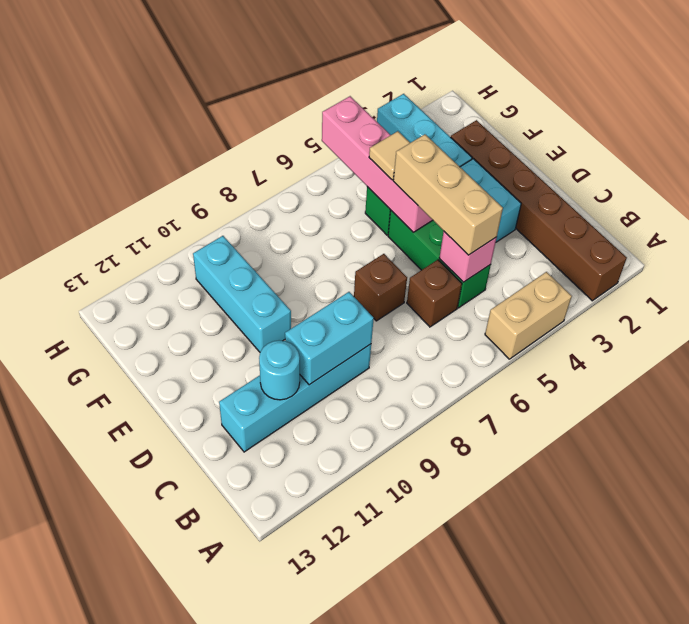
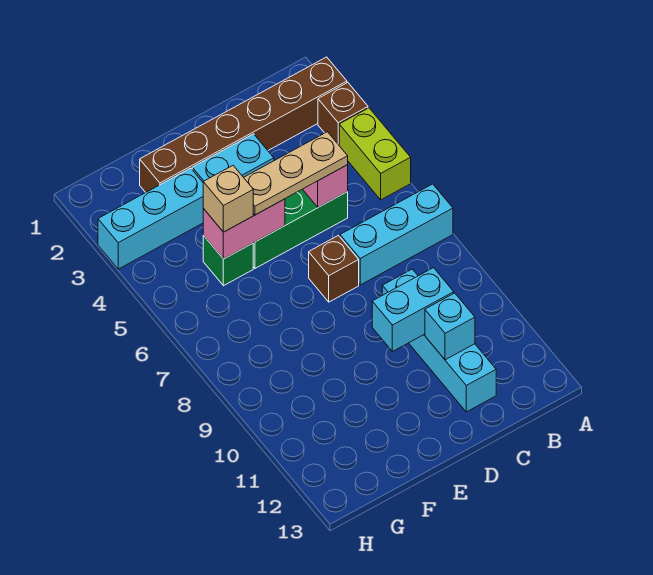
tan 1x2 brick [485,272,572,359] -> lime 1x2 brick [339,108,411,200]
tan 1x3 brick [393,134,503,255] -> tan 1x3 plate [244,132,348,215]
brown 1x1 brick [407,260,462,327] -> brown 1x1 brick moved to [318,83,368,145]
cyan 1x2 brick [285,292,374,385] -> cyan 1x2 brick turned to [372,268,454,352]
cyan 1x1 round brick [259,340,300,400] -> cyan 1x1 brick [425,293,475,360]
pink 1x4 brick [322,96,433,232] -> pink 1x2 brick [203,199,285,259]
cyan 1x3 brick [193,236,291,352] -> cyan 1x3 brick moved to [340,184,453,285]
tan 1x1 tile [369,131,410,180] -> tan 1x1 brick [203,166,253,232]

